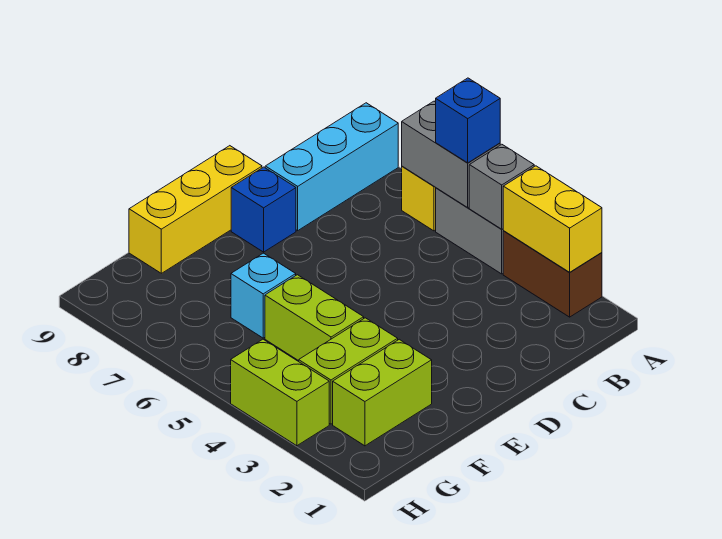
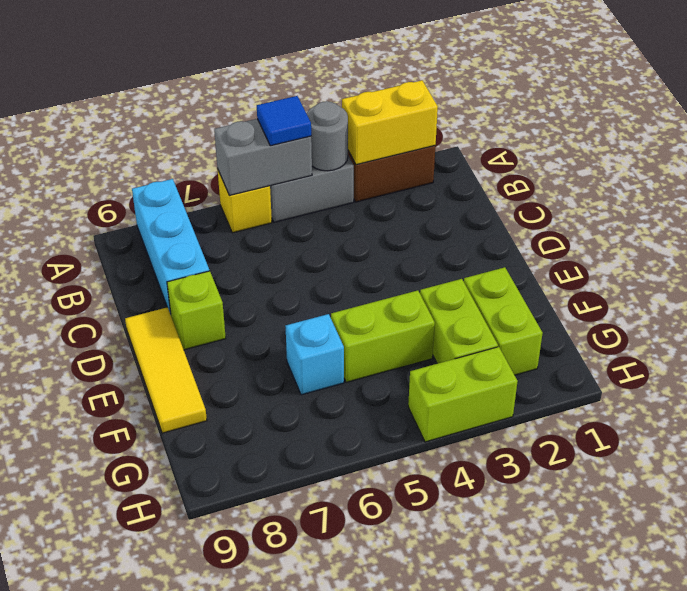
grey 1x1 brick [469,144,534,229] -> grey 1x1 round brick [306,101,348,171]
blue 1x1 brick [436,78,500,163] -> blue 1x1 tile [257,96,311,146]
blue 1x1 brick [231,167,296,252] -> lime 1x1 brick [167,271,226,350]
yellow 1x3 brick [129,146,262,273] -> yellow 1x3 tile [125,307,207,433]

